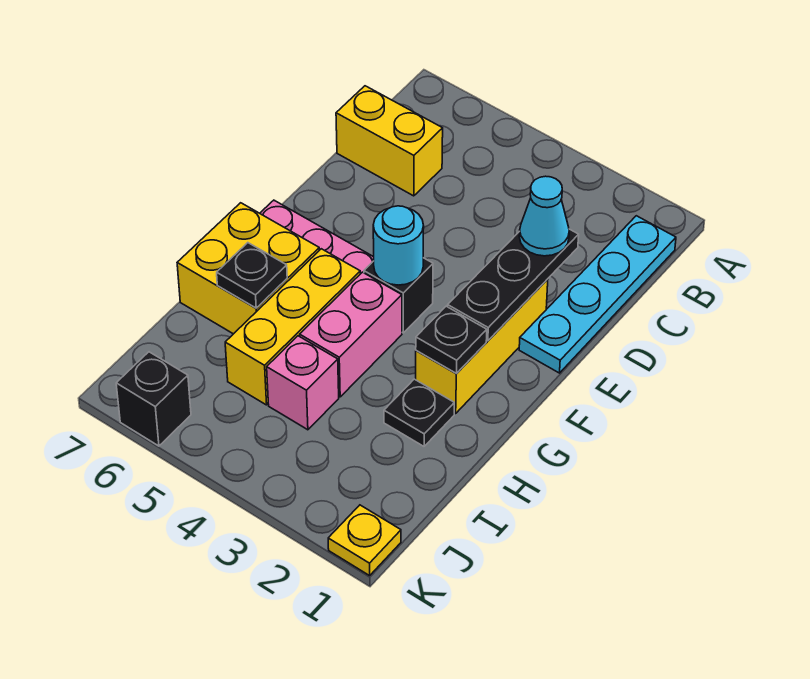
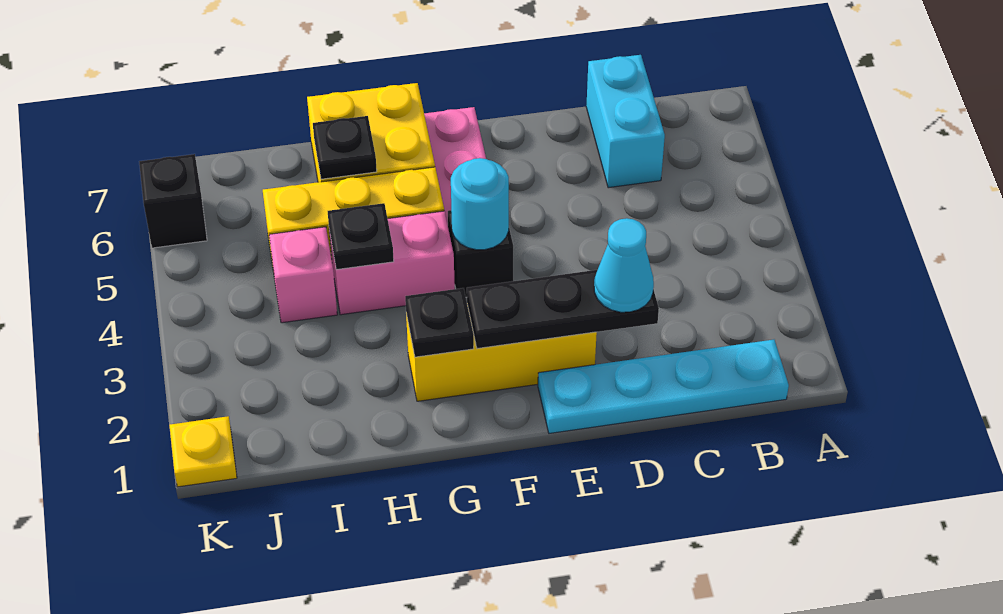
yellow 1x2 brick [336,86,443,196] -> cyan 1x2 brick [586,55,665,188]
black 1x1 plate [384,379,454,446] -> black 1x1 plate moved to [328,203,394,270]

